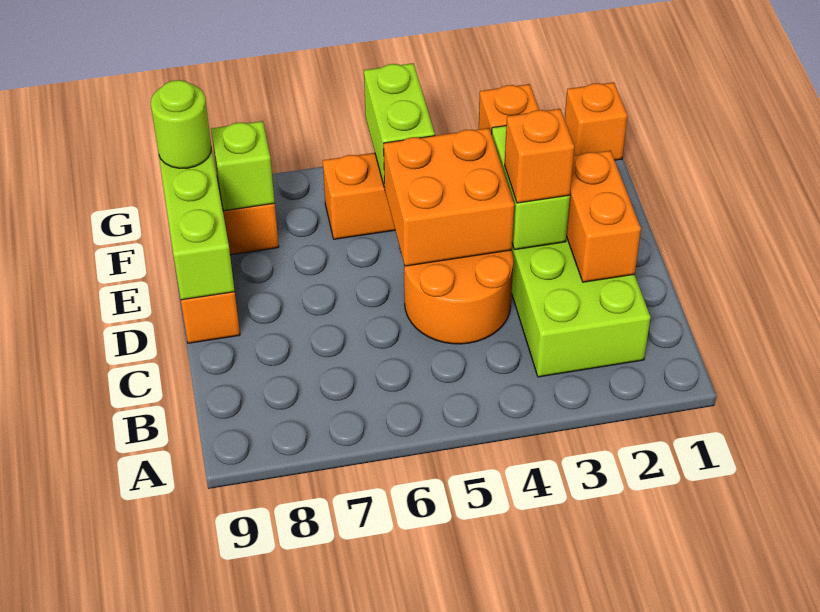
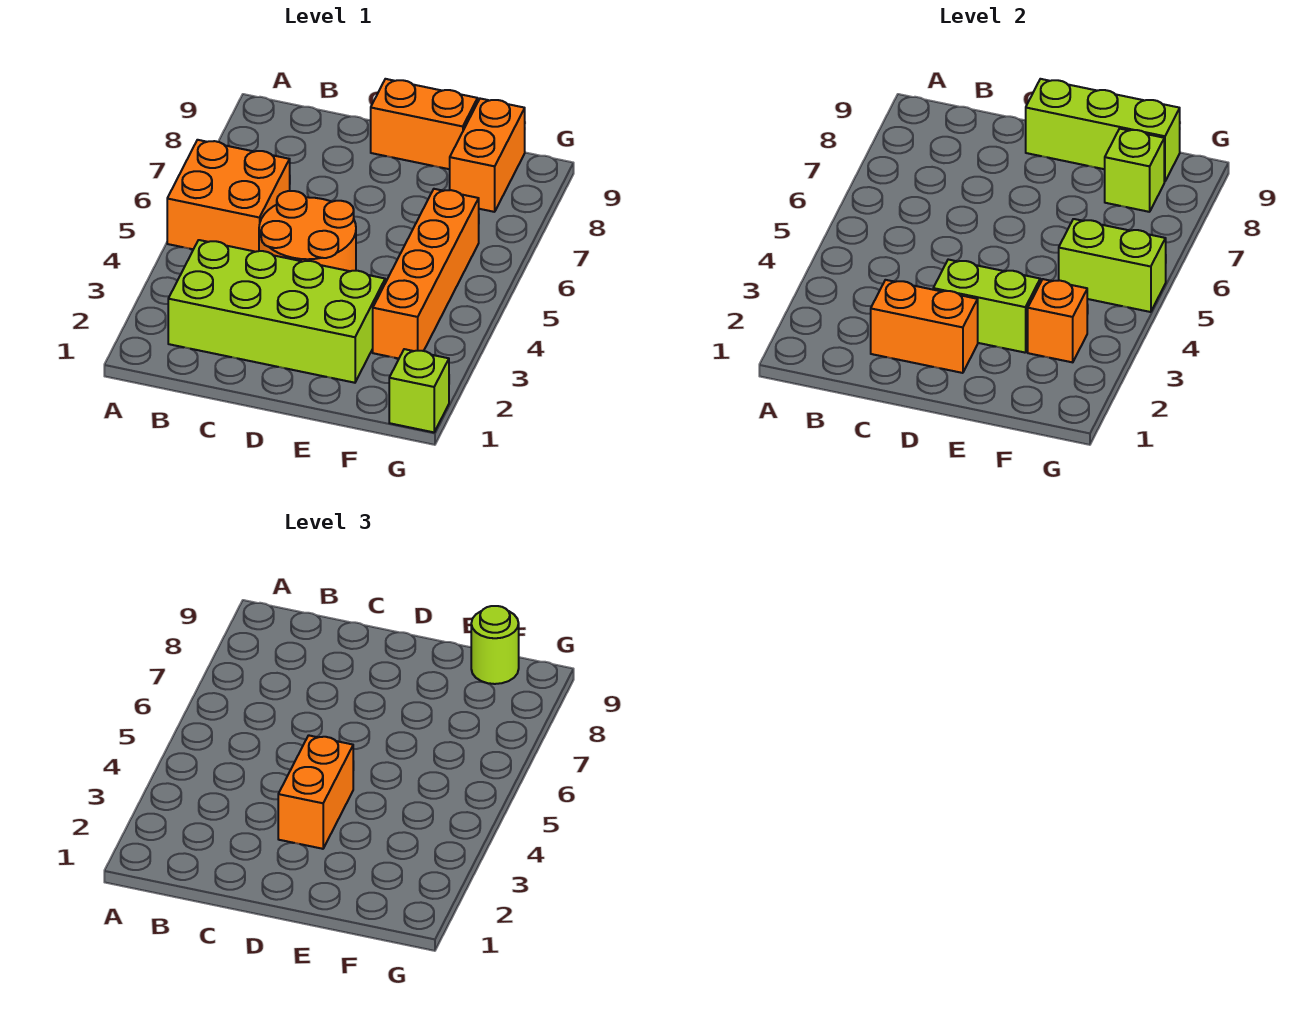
orange 1x1 brick [505,109,574,203] -> orange 1x2 brick [278,735,353,849]
orange 2x2 brick [384,128,514,266] -> orange 2x2 brick moved to [167,140,290,252]
orange 1x1 brick [565,82,627,160] -> lime 1x1 brick [389,349,449,432]

